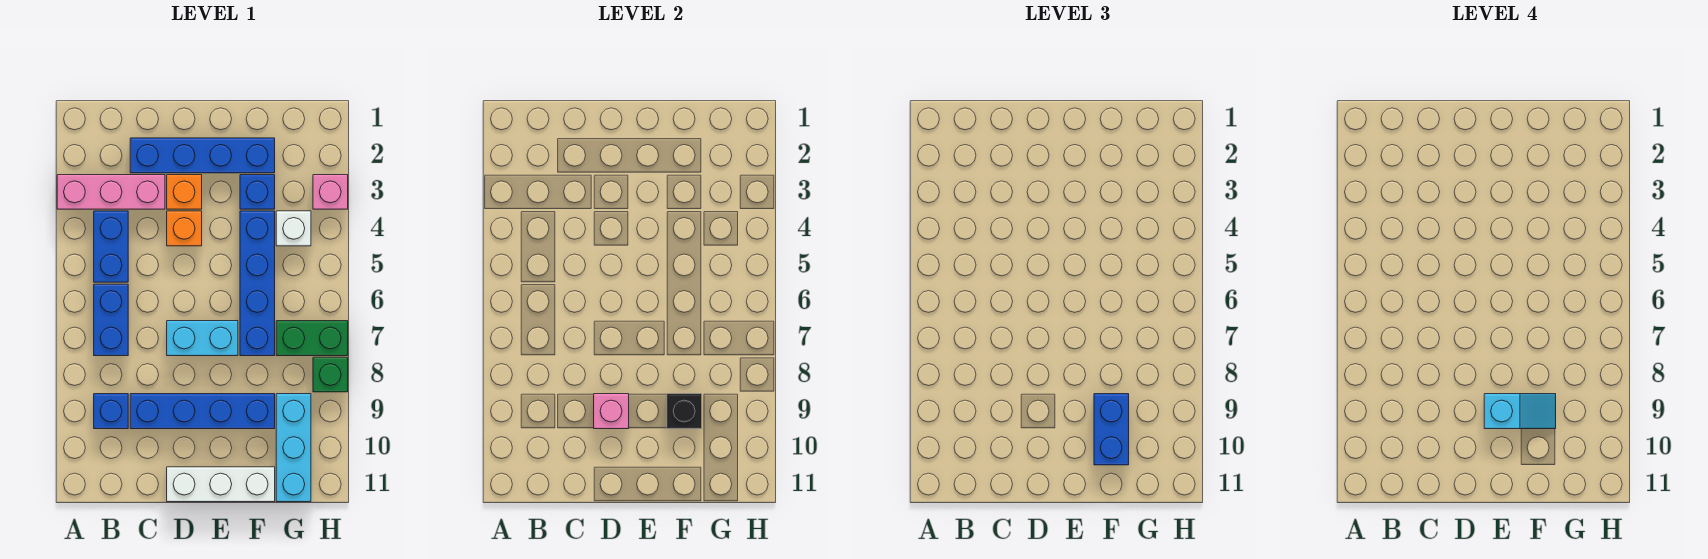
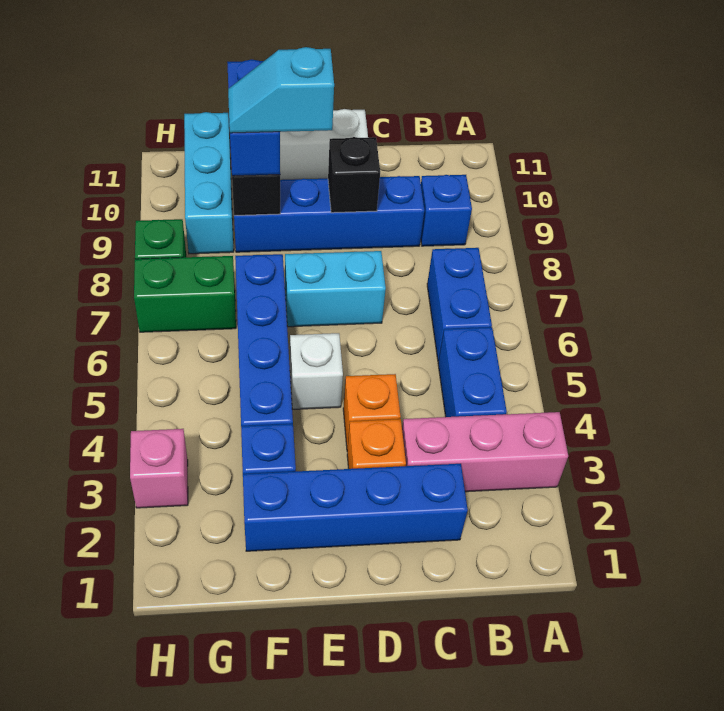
pink 1x1 brick [594,394,629,429] -> black 1x1 brick [328,137,380,213]
white 1x1 brick [276,211,311,246] -> white 1x1 brick moved to [290,333,343,409]

